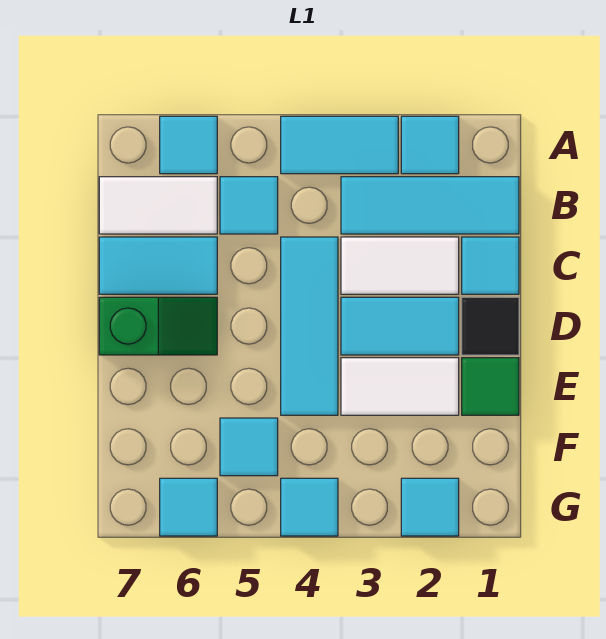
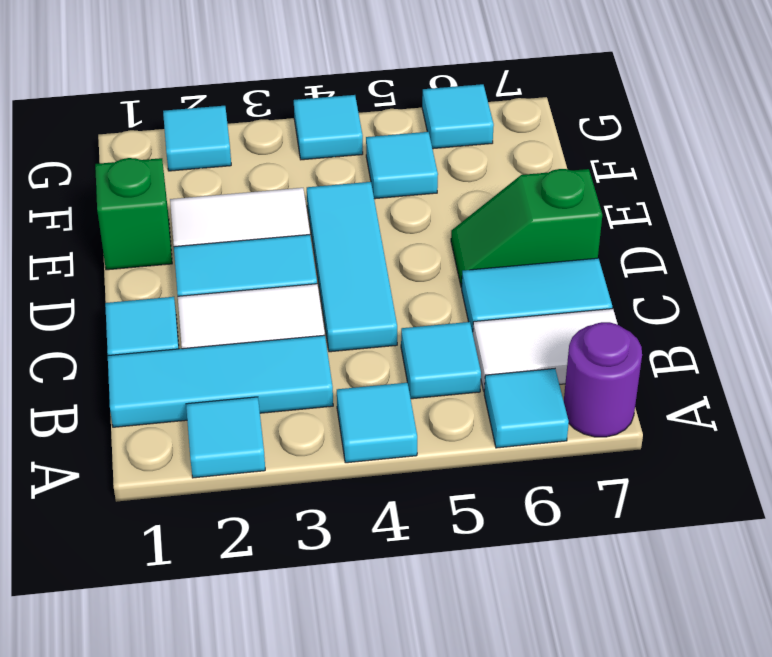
cyan 1x2 tile [281,116,398,174] -> cyan 1x1 tile [337,383,417,463]
none -> purple 1x1 round brick [564,322,642,437]
black 1x1 tile [462,297,519,355] -> none
green 1x1 tile [462,358,519,415] -> green 1x1 brick [95,158,172,270]

